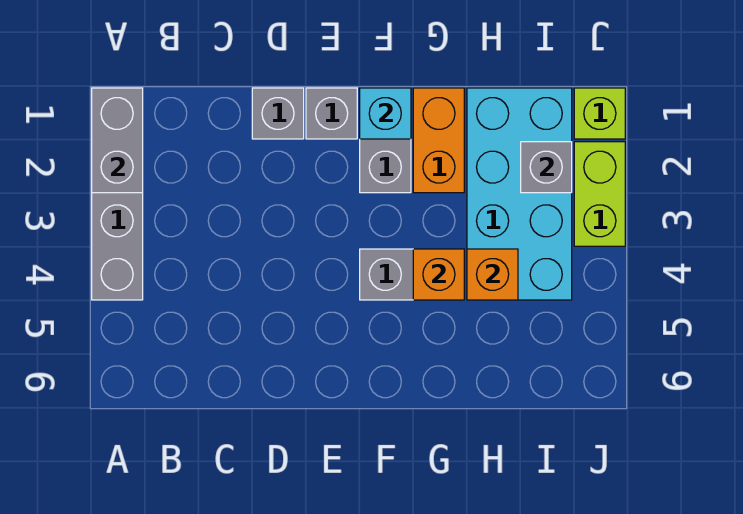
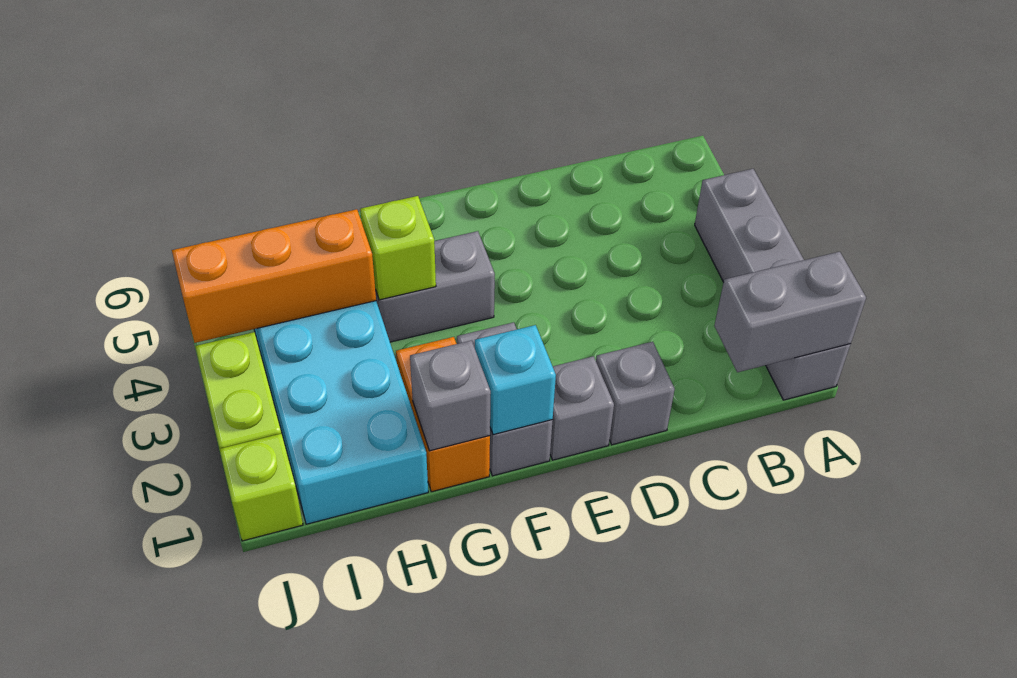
grey 1x2 brick [92,88,143,193] -> grey 1x2 brick turned to [714,252,866,372]
orange 1x1 brick [413,249,464,300] -> lime 1x1 brick [360,196,436,300]
orange 1x1 brick [467,249,518,300] -> orange 1x3 brick [172,209,376,343]
grey 1x1 brick [521,142,572,193] -> grey 1x1 brick moved to [410,341,491,451]

